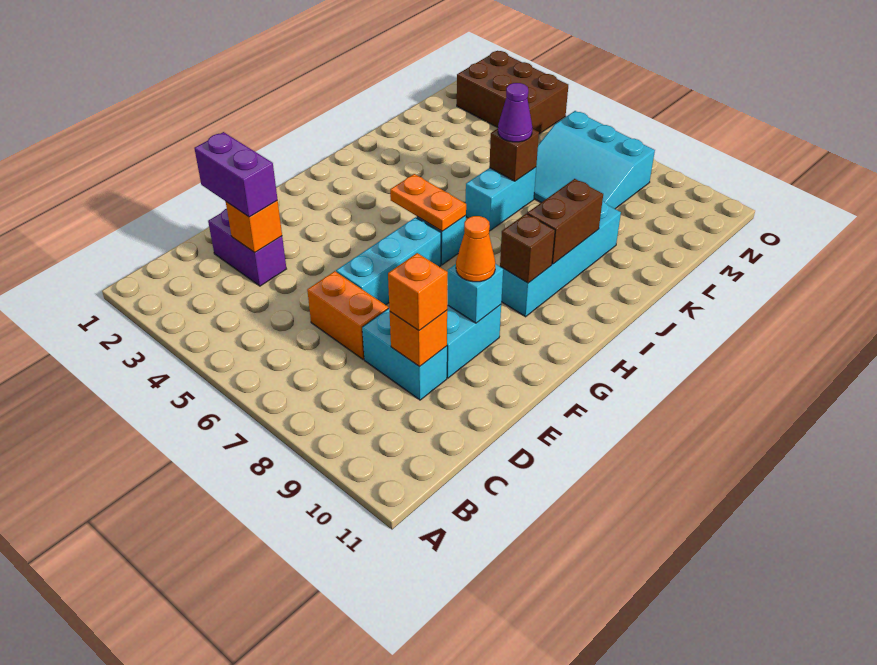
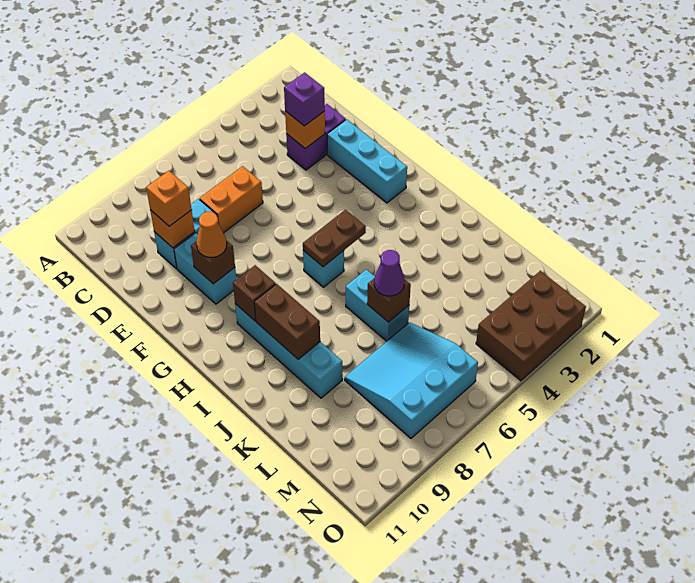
purple 1x2 brick [194,132,278,217] -> purple 1x1 brick [284,72,325,126]
cyan 1x3 brick [336,217,441,305] -> cyan 1x3 brick moved to [327,119,407,203]
cyan 1x1 brick [447,264,503,323] -> brown 1x1 brick [191,240,235,284]
orange 1x2 plate [390,174,466,231] -> brown 1x2 plate [303,210,366,267]

